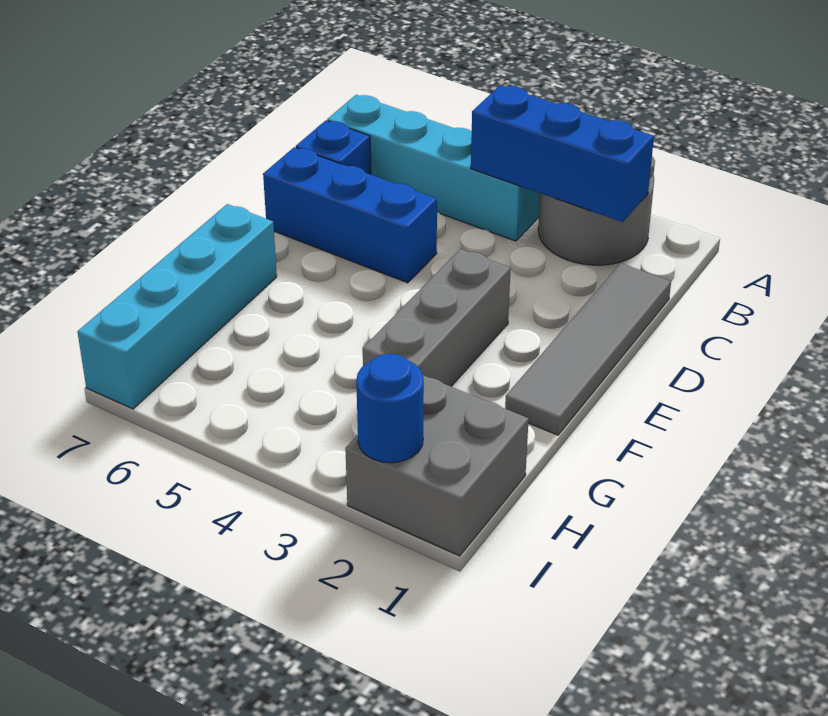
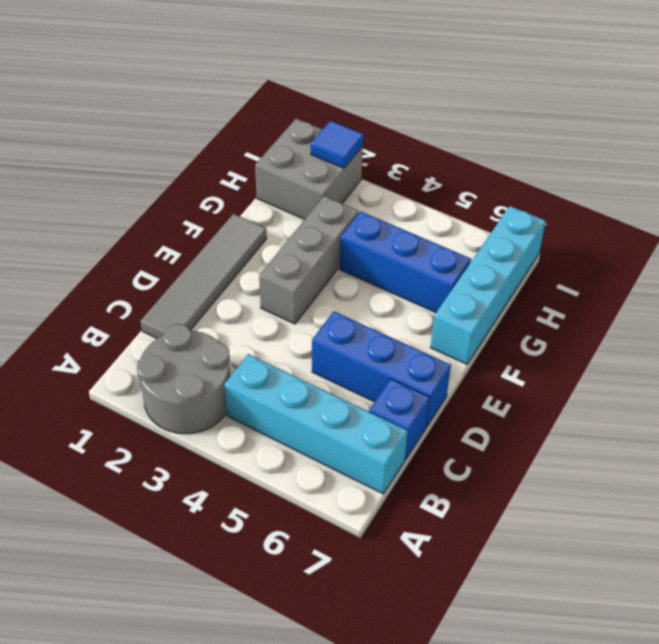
blue 1x3 brick [471,85,654,222] -> blue 1x3 brick moved to [340,211,471,312]
blue 1x1 round brick [356,354,424,463] -> blue 1x1 tile [311,121,363,168]

